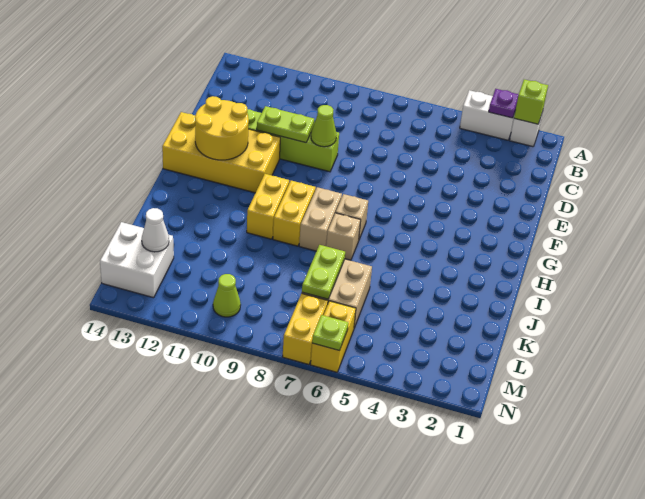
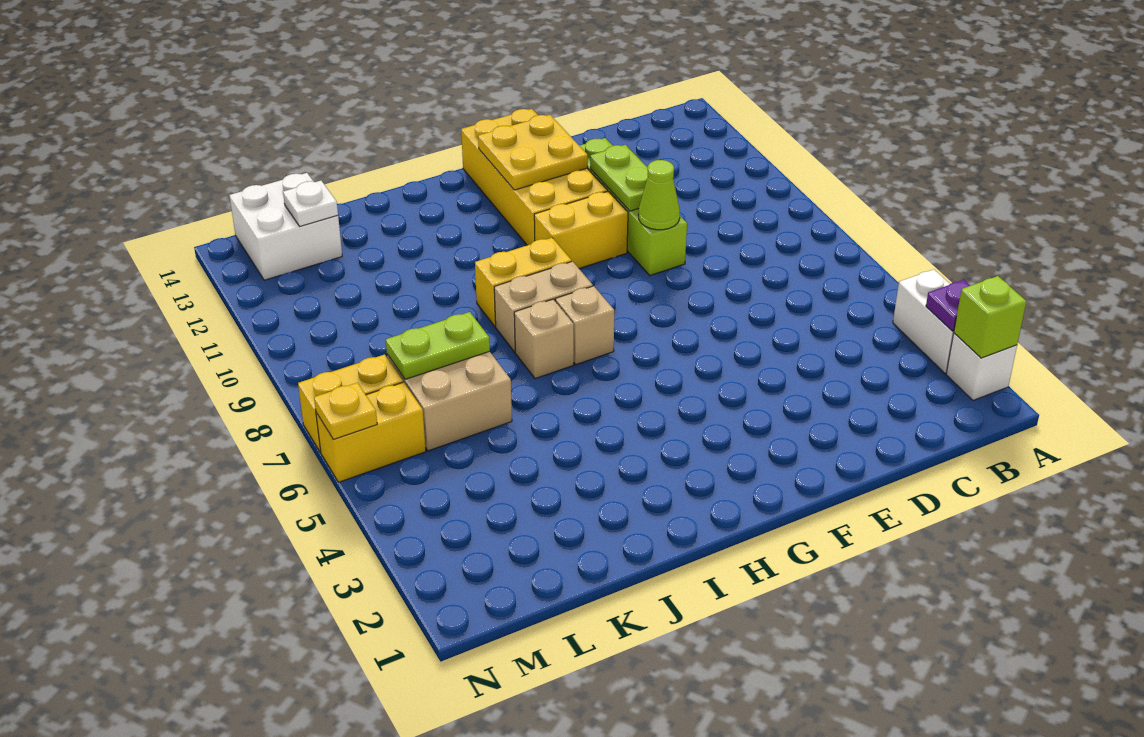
yellow 2x2 round brick [195,96,249,160] -> yellow 2x2 plate [478,115,588,190]
yellow 1x2 brick [247,174,289,239] -> yellow 1x2 brick moved to [534,191,628,269]
white 1x1 cone [142,208,169,252] -> white 1x1 plate [283,181,338,226]
lime 1x1 cone [213,274,241,317] -> none
lime 1x1 plate [312,315,348,351] -> yellow 1x1 plate [314,383,377,439]

